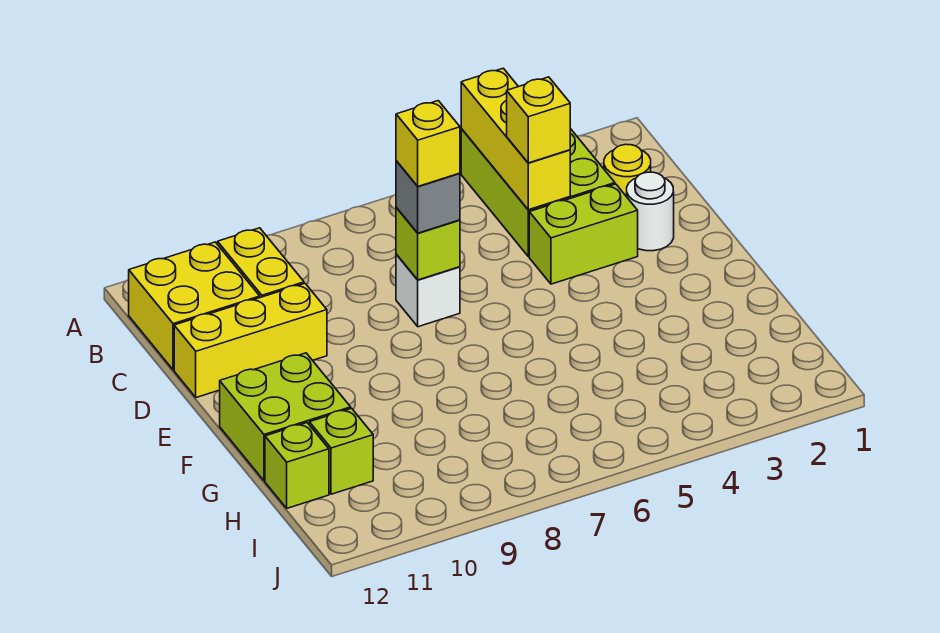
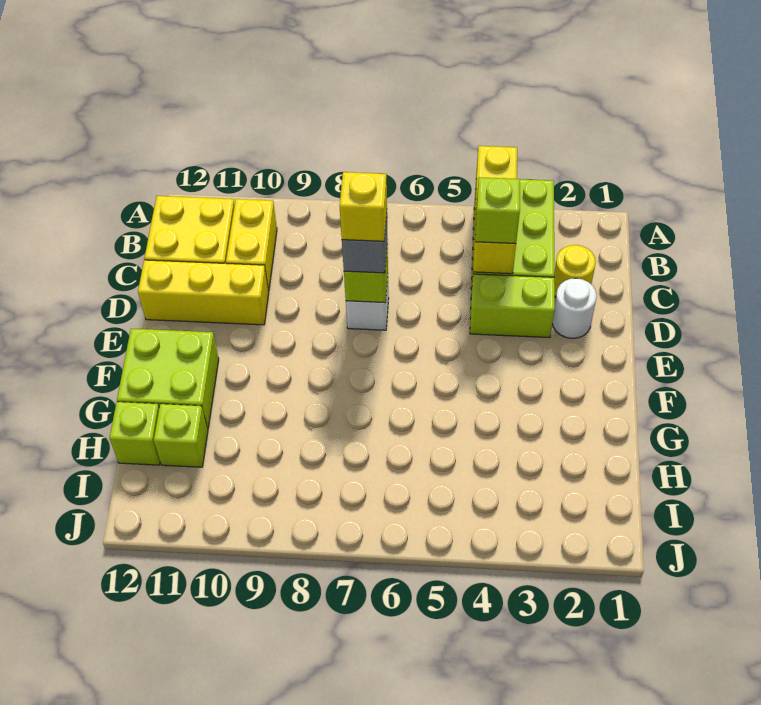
yellow 1x1 brick [507,77,570,163] -> lime 1x1 brick [475,177,520,244]

